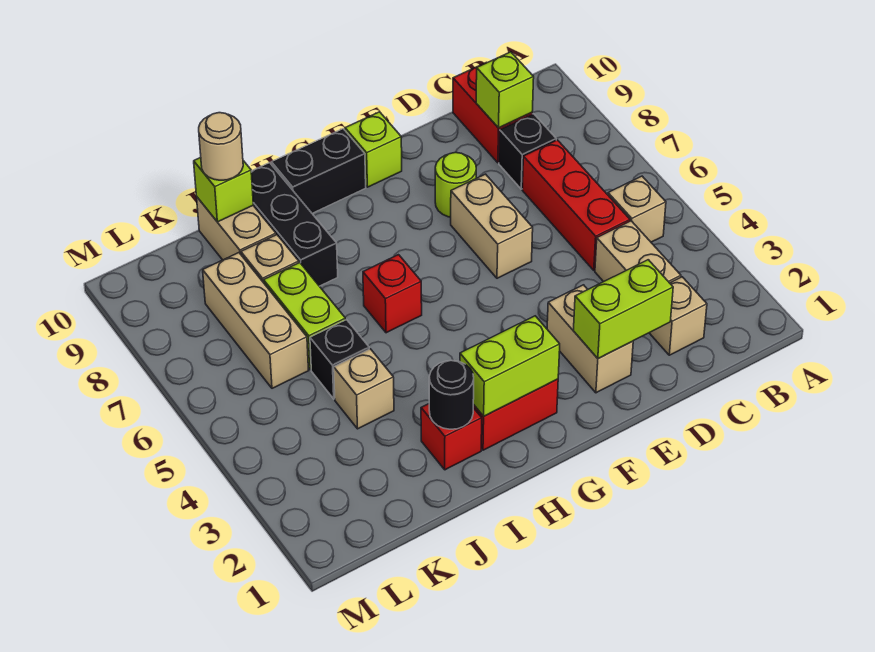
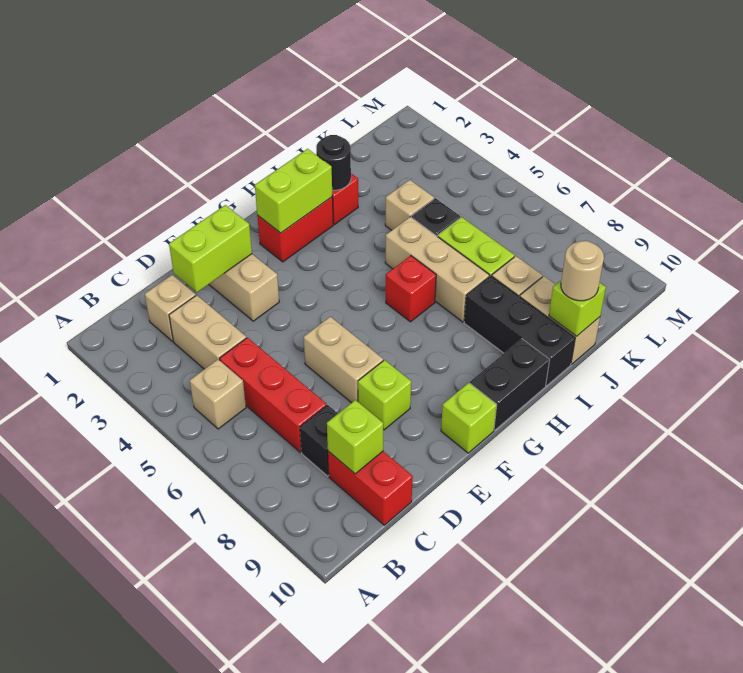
lime 1x1 round brick [435,152,476,217] -> lime 1x1 brick [358,360,411,430]
tan 1x3 brick [203,253,309,388] -> tan 1x3 brick moved to [385,217,489,322]

